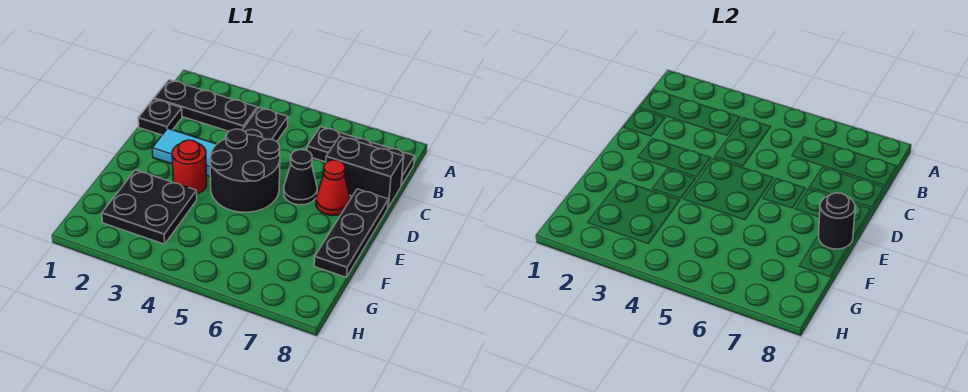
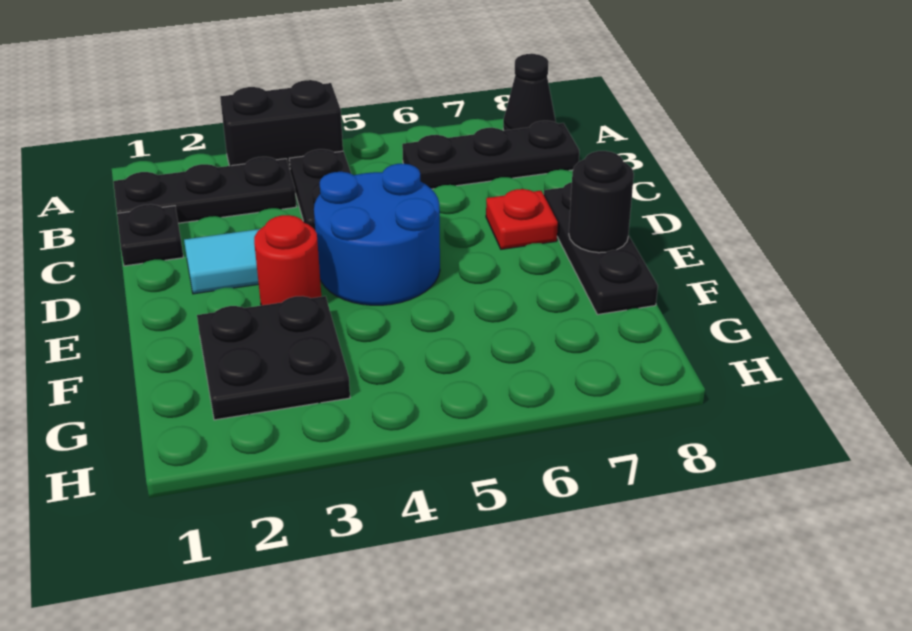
black 1x2 brick [326,136,404,208] -> black 1x2 brick moved to [220,80,343,169]
black 2x2 round brick [210,129,280,212] -> blue 2x2 round brick [314,164,440,305]
black 1x1 cone [284,150,317,205] -> black 1x1 cone moved to [503,54,556,131]
red 1x1 cone [316,160,350,216] -> red 1x1 plate [486,189,558,249]

